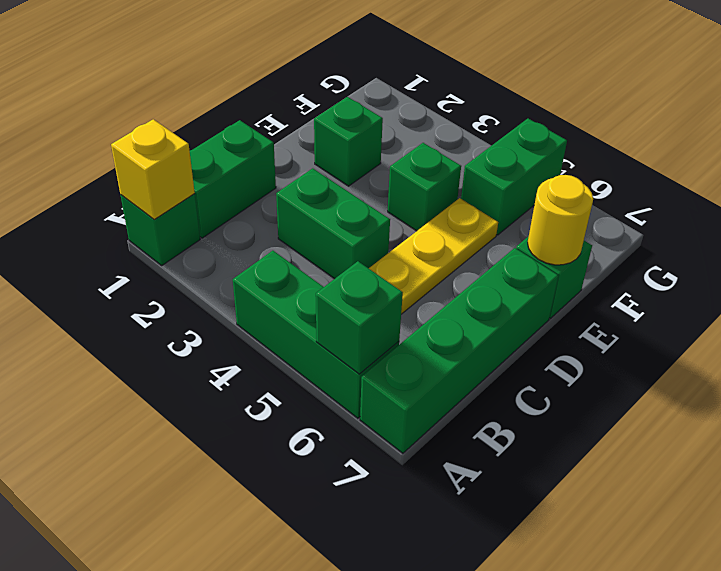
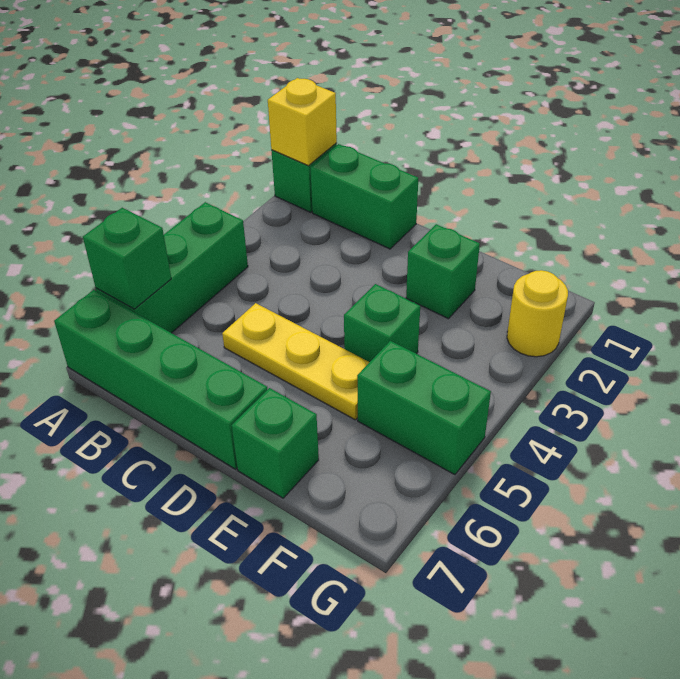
green 1x2 brick [276,168,390,279] -> none
yellow 1x1 round brick [528,175,593,265] -> yellow 1x1 round brick moved to [507,270,568,357]

